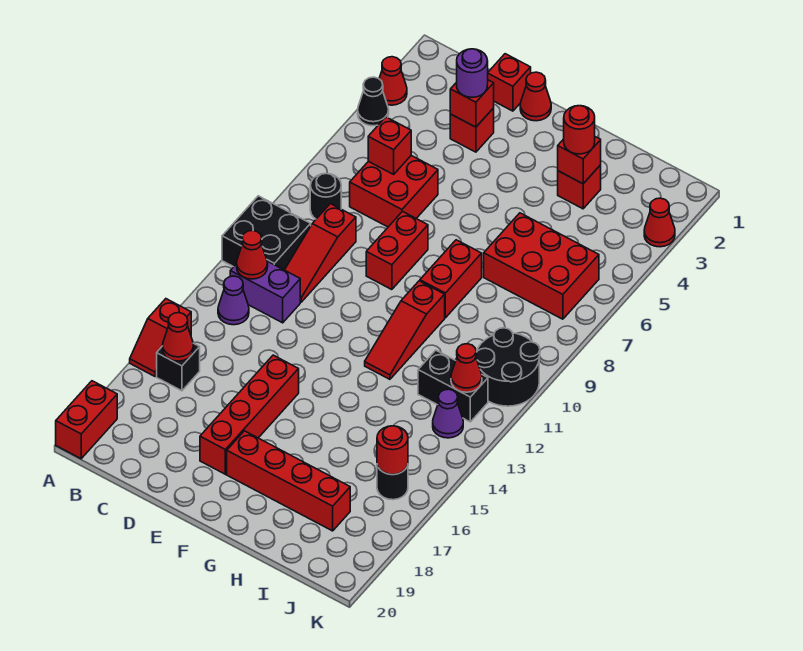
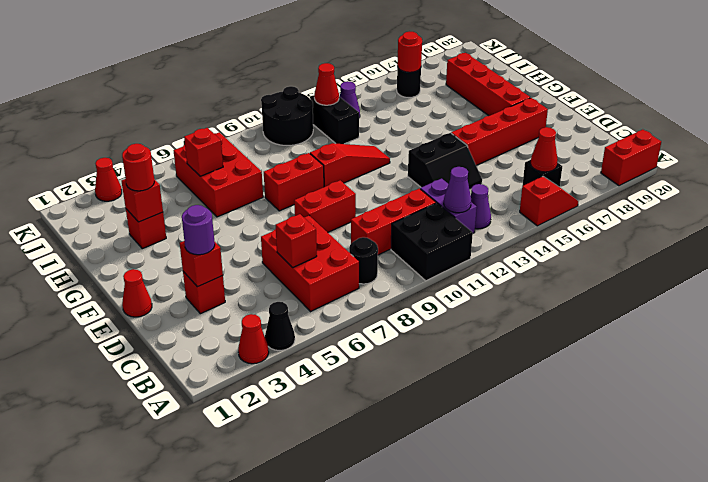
red 1x1 cone [237,230,268,279] -> purple 1x1 cone [444,167,471,213]
red 2x2 brick [350,156,438,227] -> red 2x3 brick [261,216,359,311]
red 1x3 slope [285,204,356,302] -> red 1x3 brick [351,189,436,255]
red 1x1 brick [488,54,531,111] -> red 1x1 brick moved to [184,128,223,176]
none -> black 2x2 slope [408,133,482,190]

